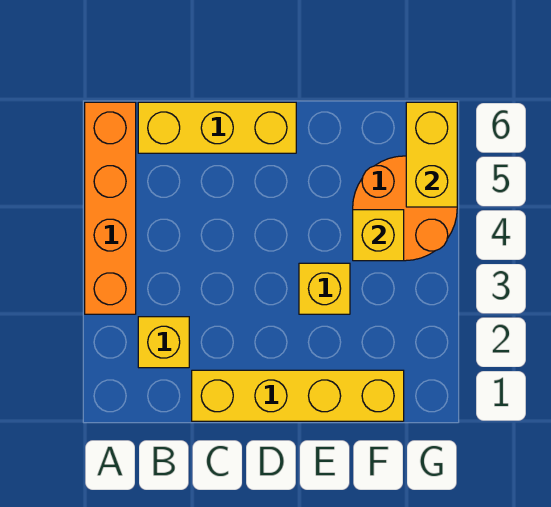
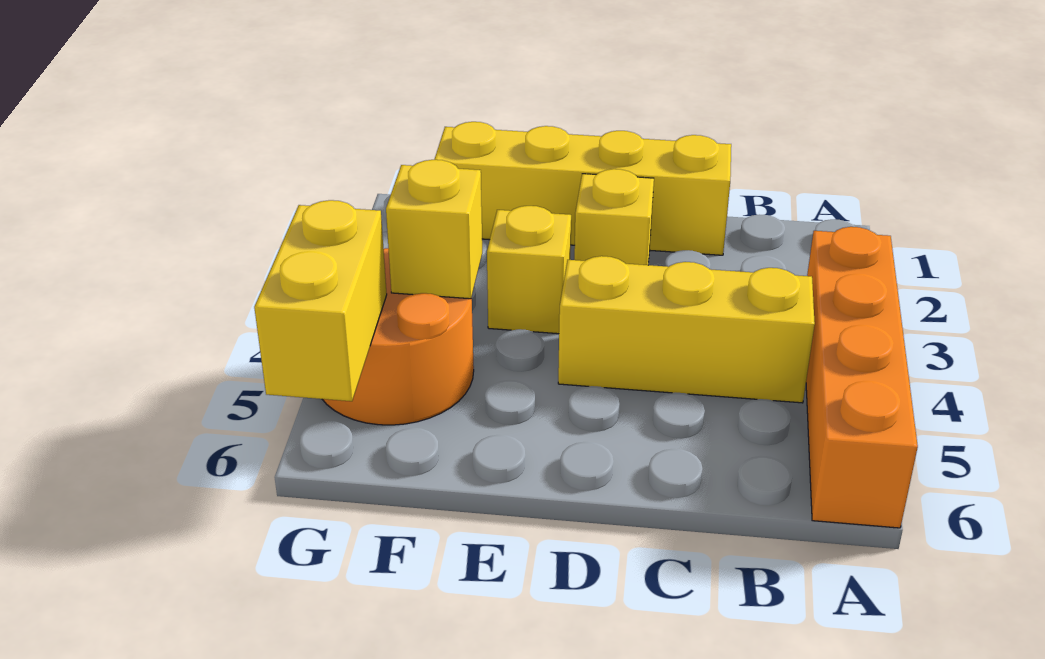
yellow 1x1 brick [138,317,189,368] -> yellow 1x1 brick moved to [574,169,654,265]
yellow 1x3 brick [138,102,296,153] -> yellow 1x3 brick moved to [558,256,815,403]

